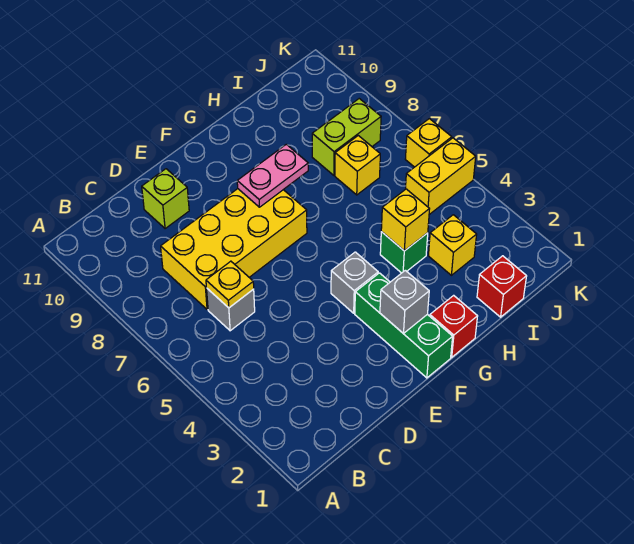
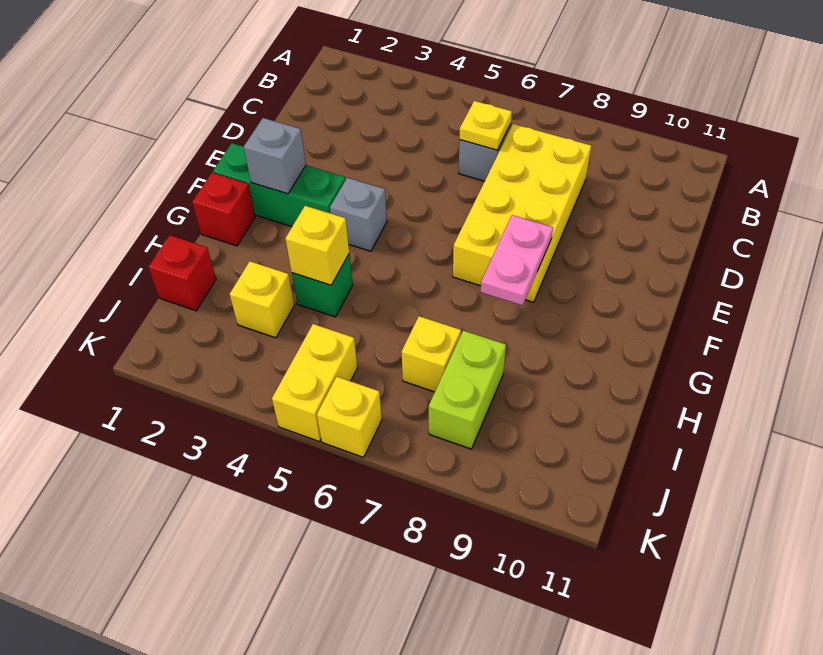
lime 1x1 brick [142,169,189,229] -> none

